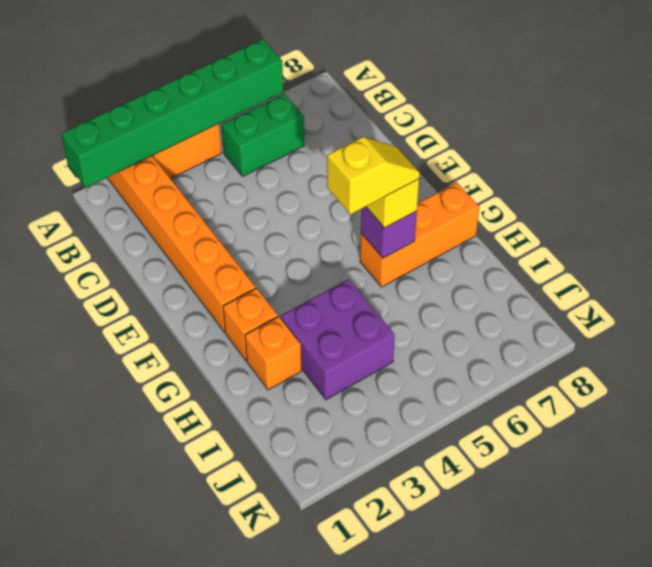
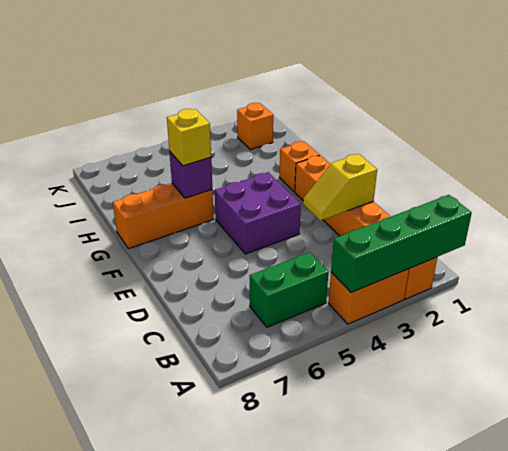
green 1x6 brick [61,39,283,188] -> green 1x4 brick [331,195,472,293]
yellow 1x2 slope [327,137,420,214] -> yellow 1x2 slope moved to [303,154,377,221]
orange 1x1 brick [245,317,301,390] -> orange 1x1 brick moved to [237,103,273,149]
purple 2x2 brick [281,279,395,400] -> purple 2x2 brick moved to [215,172,301,254]

